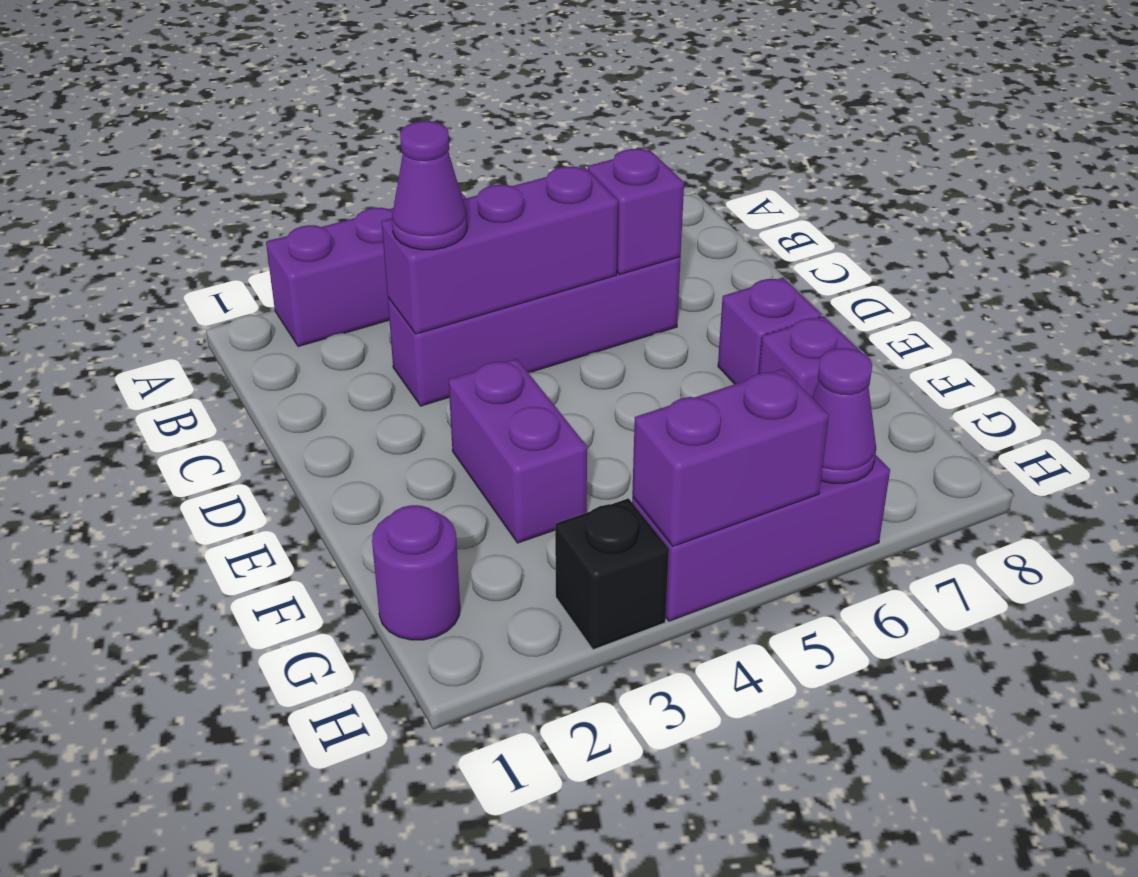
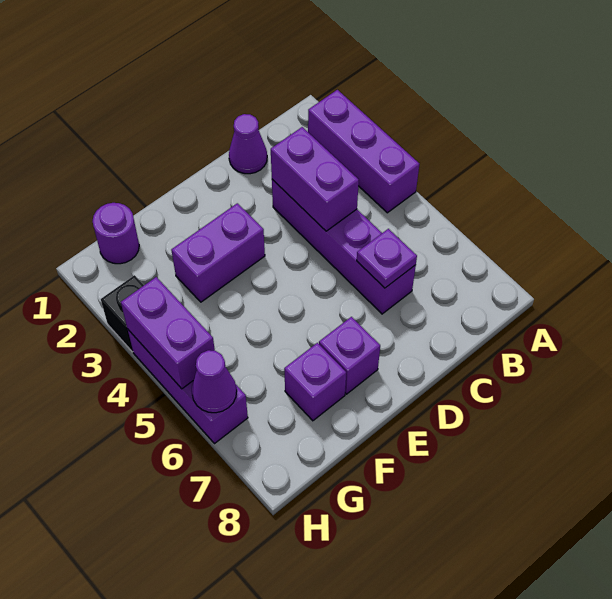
purple 1x3 brick [382,166,618,334] -> purple 1x2 brick [271,127,359,231]
purple 1x1 cone [392,121,467,250] -> purple 1x1 cone moved to [229,114,267,174]
purple 1x1 brick [588,149,684,274] -> purple 1x1 plate [357,229,417,288]

